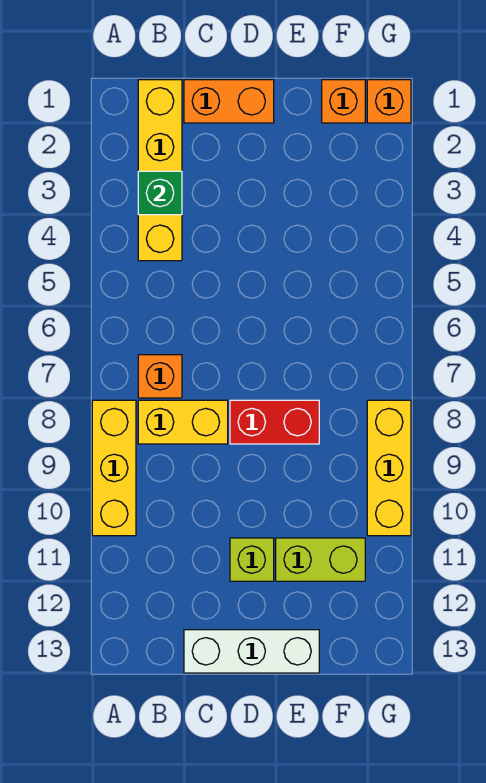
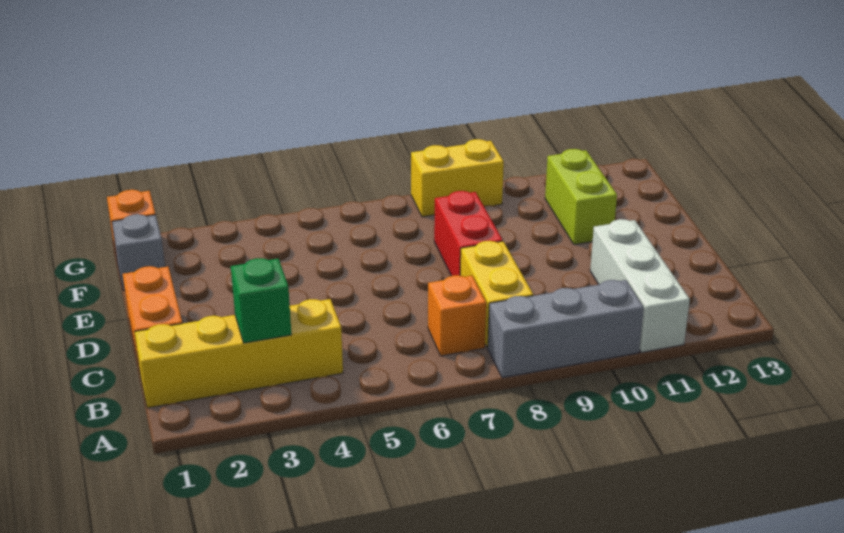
yellow 1x3 brick [92,400,136,536] -> grey 1x3 brick [488,280,644,378]
white 1x3 brick [184,630,319,673] -> white 1x3 brick moved to [590,219,690,353]
lime 1x1 brick [230,538,274,581] -> none
orange 1x1 brick [322,80,365,123] -> grey 1x1 brick [112,214,165,290]
yellow 1x3 brick [367,400,411,536] -> yellow 1x2 brick [411,139,504,217]

